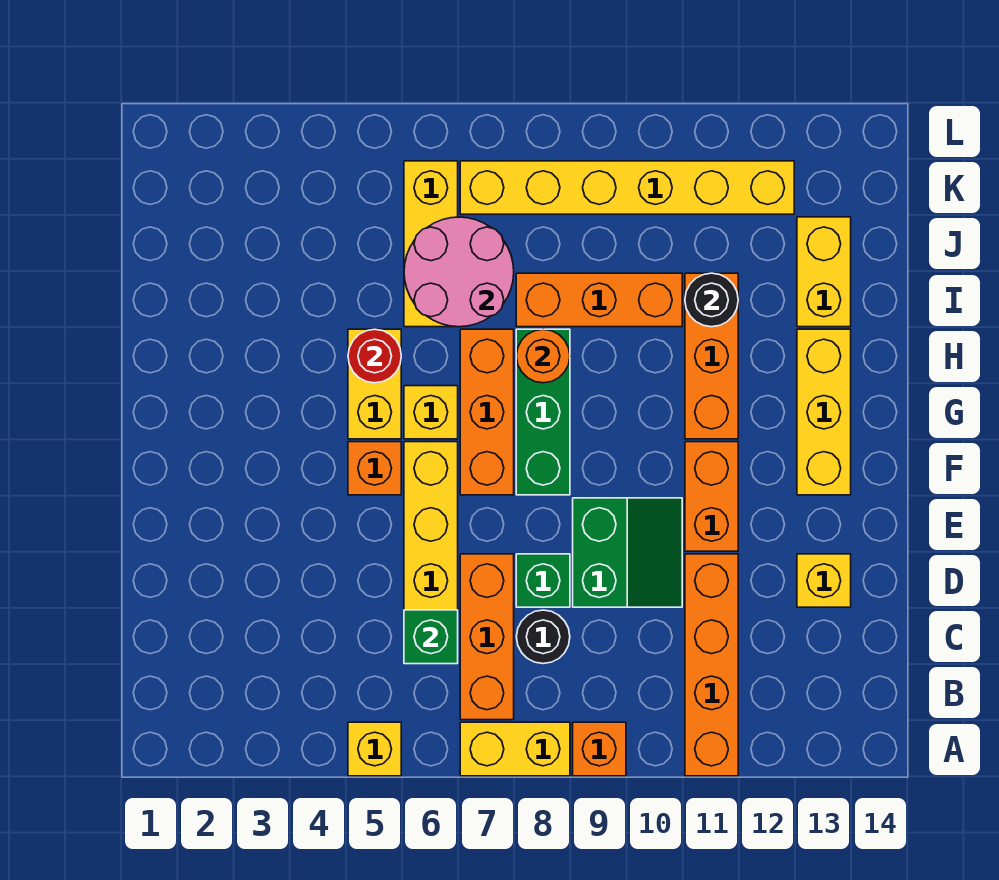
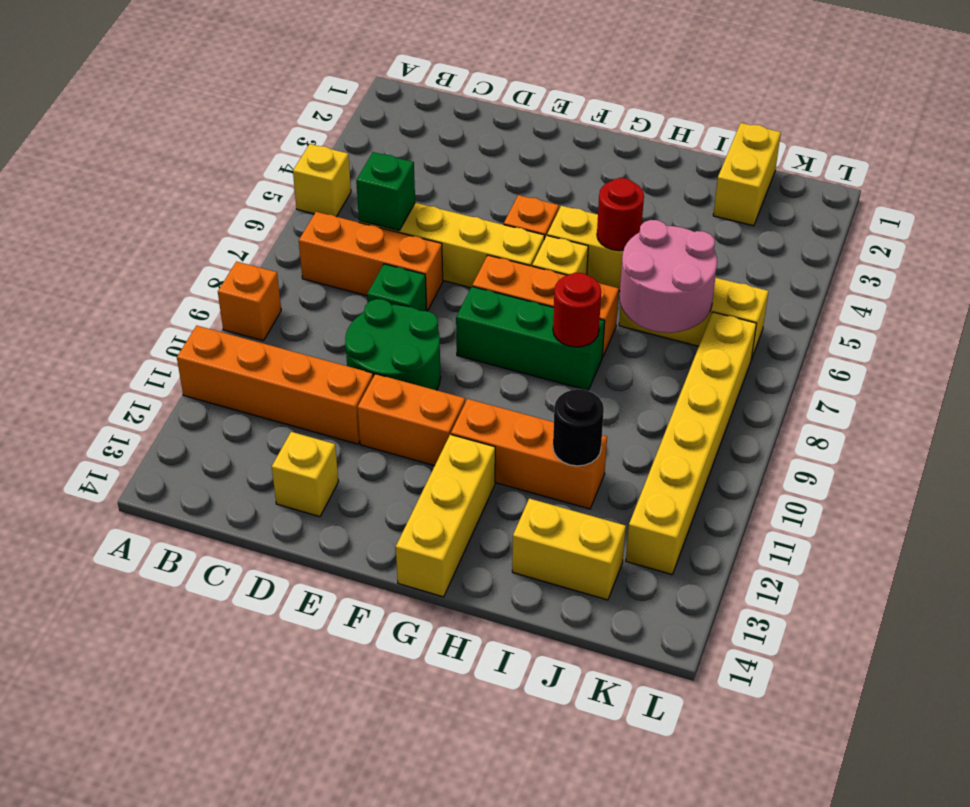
yellow 1x2 brick [460,722,570,776] -> yellow 1x2 brick moved to [713,123,781,226]
black 1x1 round brick [517,610,570,664] -> none
green 2x2 slope [573,498,682,607] -> green 2x2 round brick [345,299,441,390]
yellow 1x3 brick [797,329,851,495] -> yellow 1x3 brick turned to [396,434,495,597]
orange 1x1 round brick [516,329,570,383] -> red 1x1 round brick [553,273,601,347]
orange 1x3 brick [516,273,682,327] -> none

